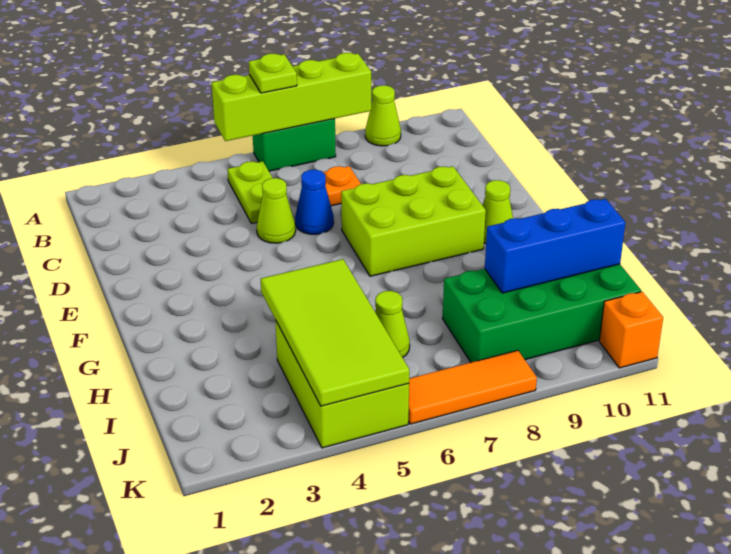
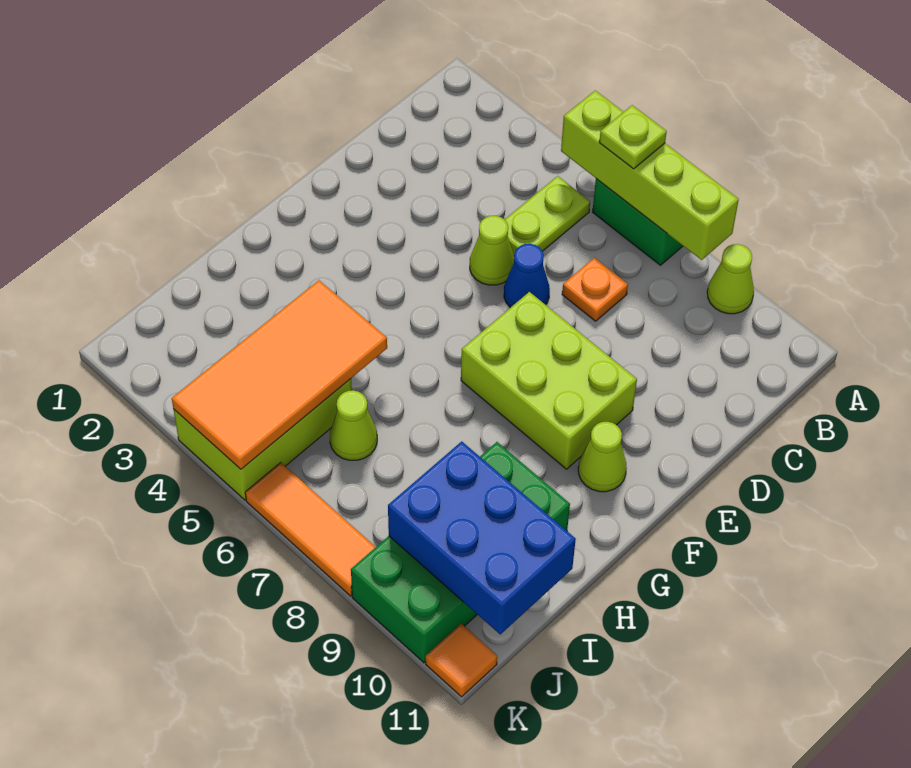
lime 2x4 tile [261,259,409,406] -> orange 2x4 tile [172,280,387,469]
green 2x4 brick [442,264,641,362] -> green 2x4 brick turned to [351,442,570,663]
blue 1x3 brick [485,199,625,293] -> blue 2x3 brick [388,441,576,634]
orange 1x1 brick [599,292,663,368] -> orange 1x1 tile [426,624,497,697]

